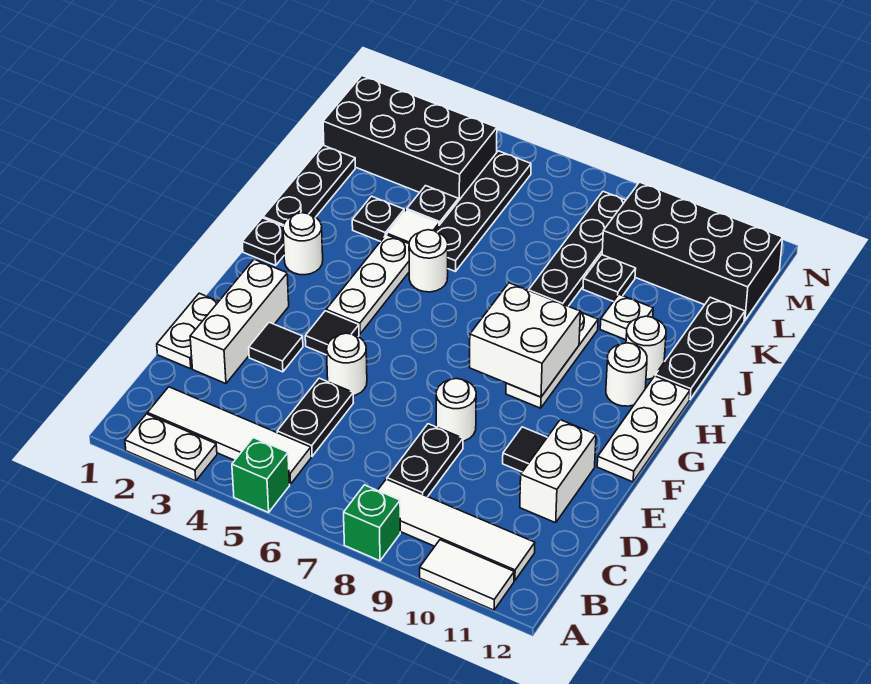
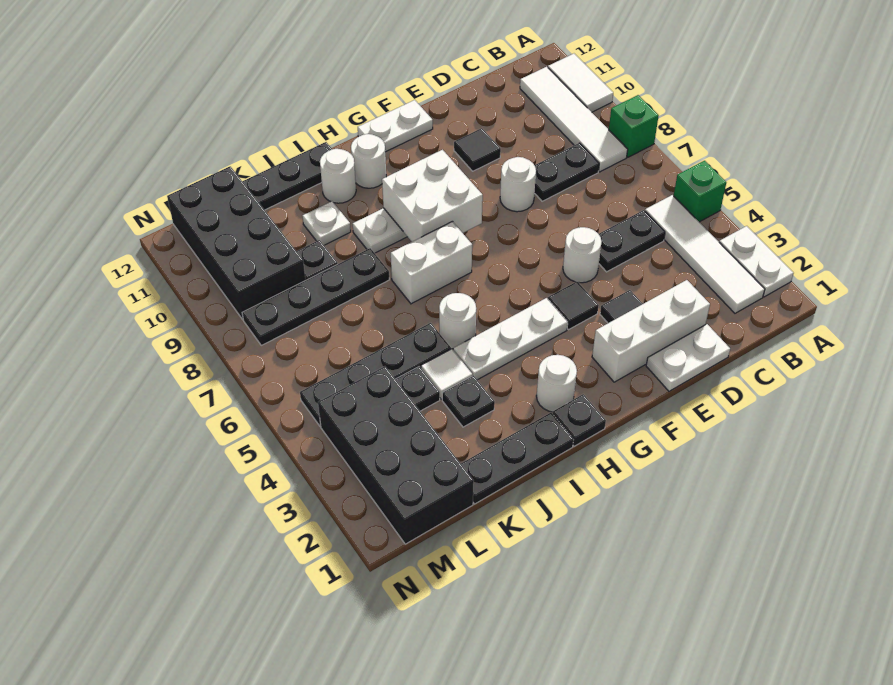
white 1x2 brick [520,420,596,523] -> white 1x2 brick moved to [391,221,472,304]
white 1x3 plate [597,376,690,482] -> white 1x2 plate [358,100,433,152]

